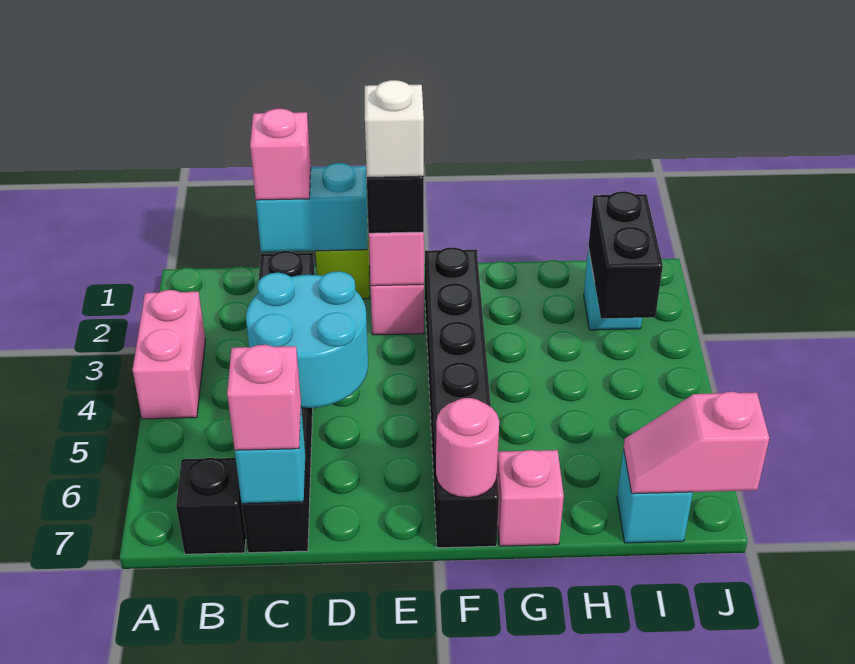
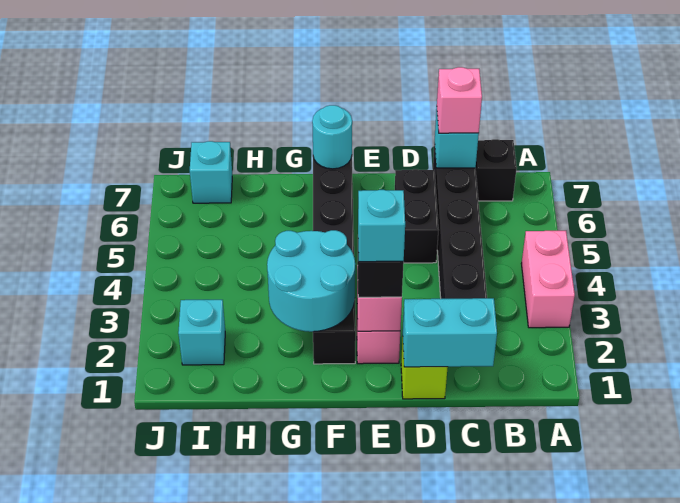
pink 1x1 brick [250,109,311,200] -> none
cyan 2x2 round brick [246,271,368,408] -> cyan 2x2 round brick moved to [267,230,355,332]
white 1x1 brick [365,80,424,177] -> cyan 1x1 brick [358,190,405,262]
pink 1x1 round brick [436,398,499,498] -> cyan 1x1 round brick [312,105,352,169]
pink 1x1 brick [497,450,564,546] -> none
black 1x2 brick [588,191,663,319] -> black 1x2 brick moved to [395,169,439,263]
pink 1x2 slope [624,392,769,494] -> none

